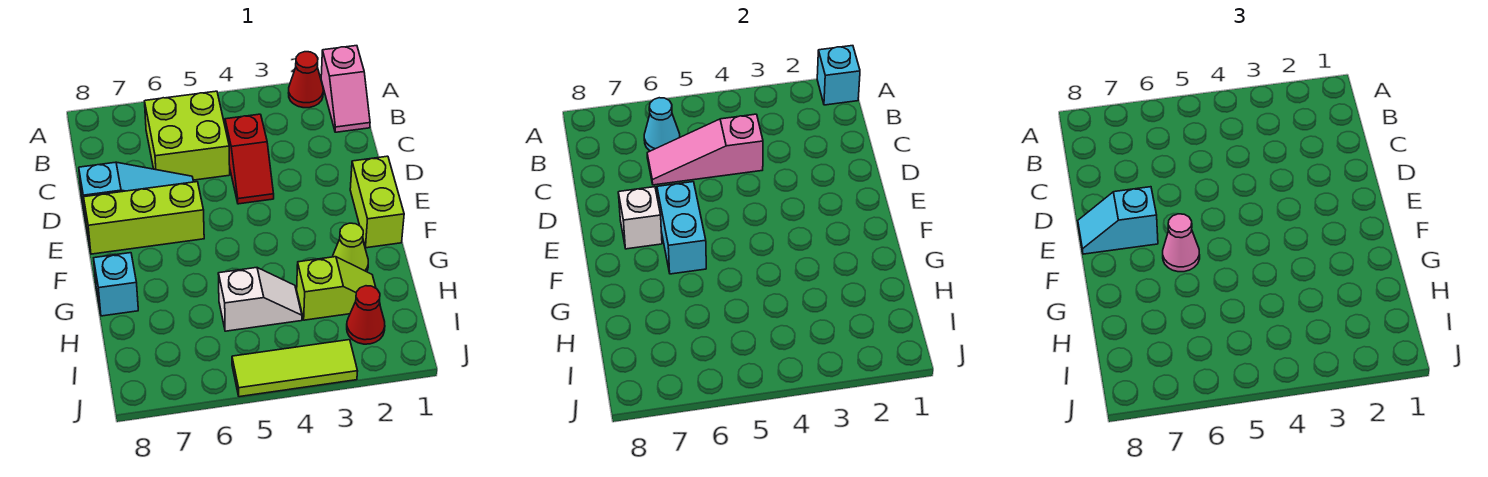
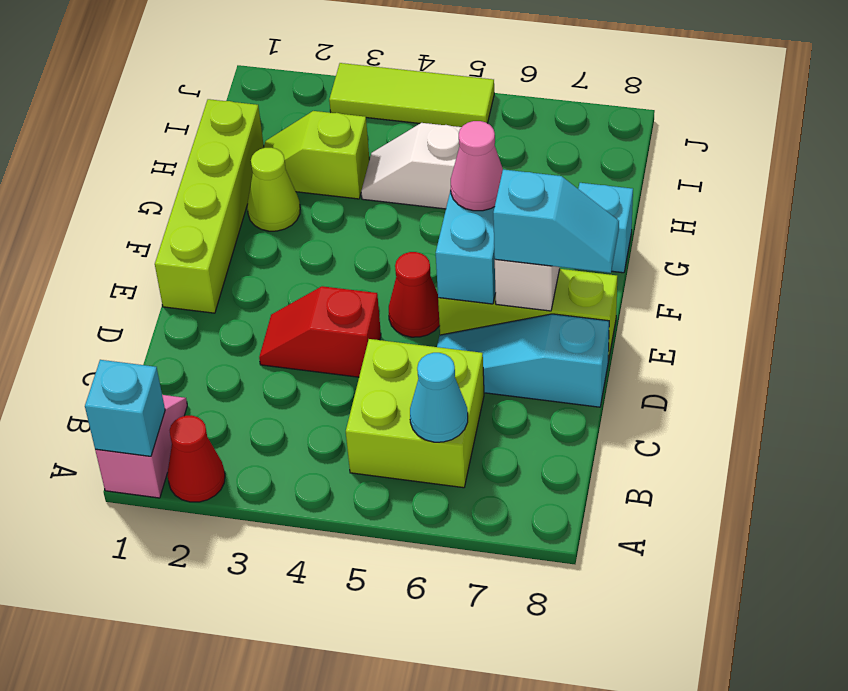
red 1x2 slope [225,114,274,204] -> red 1x2 slope turned to [259,286,381,377]
pink 1x3 slope [647,114,763,185] -> none
lime 1x2 brick [350,156,404,248] -> lime 1x4 brick [155,99,264,313]
red 1x1 cone [347,286,385,344] -> red 1x1 cone moved to [389,252,440,337]

